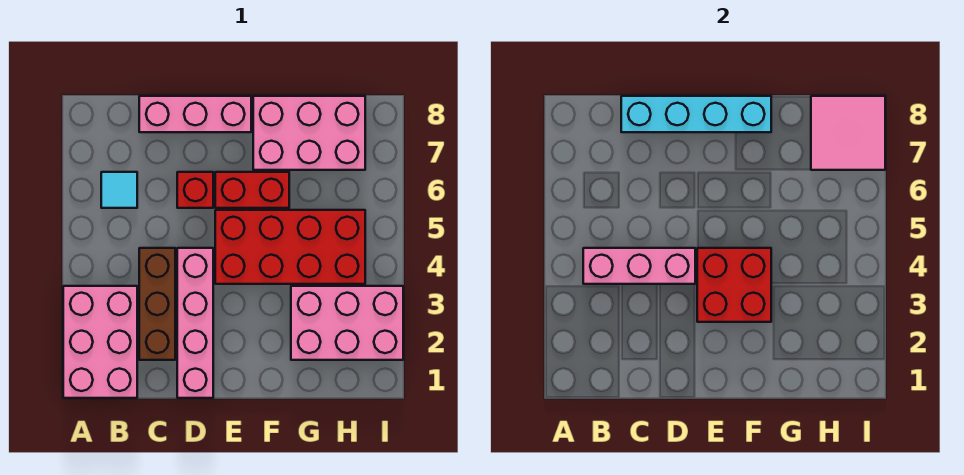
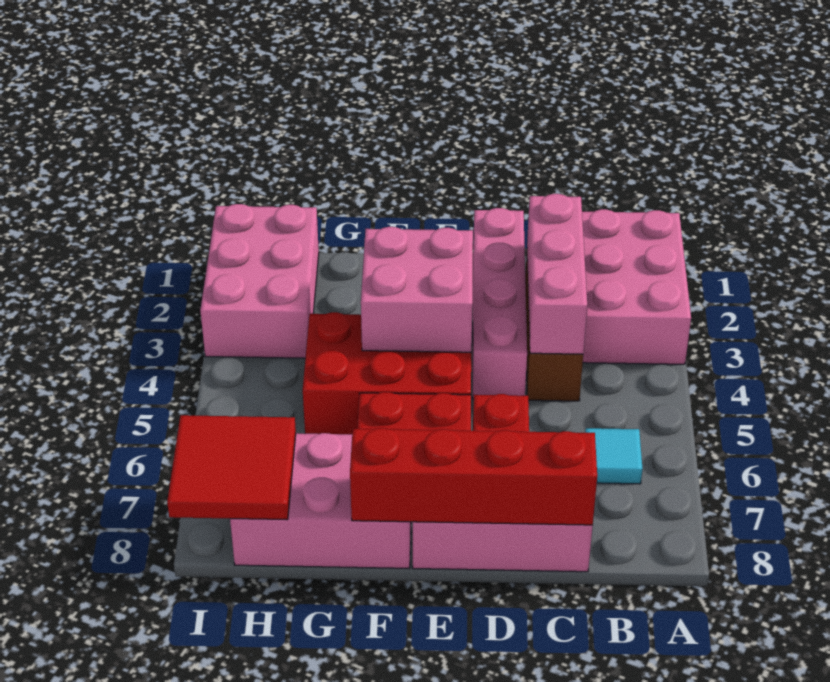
pink 1x3 brick [583,248,695,284] -> pink 1x3 brick turned to [527,194,587,354]
cyan 1x4 brick [621,96,771,132] -> red 1x4 brick [350,428,597,525]
red 2x2 brick [697,248,771,322] -> pink 2x2 brick [361,227,473,352]
red 2x4 brick [215,210,365,284] -> red 2x3 brick [303,312,471,434]
pink 2x3 brick [291,286,403,360] -> pink 2x3 brick turned to [200,204,319,358]
pink 2x2 tile [811,96,885,170] -> red 2x2 tile [167,415,296,520]

